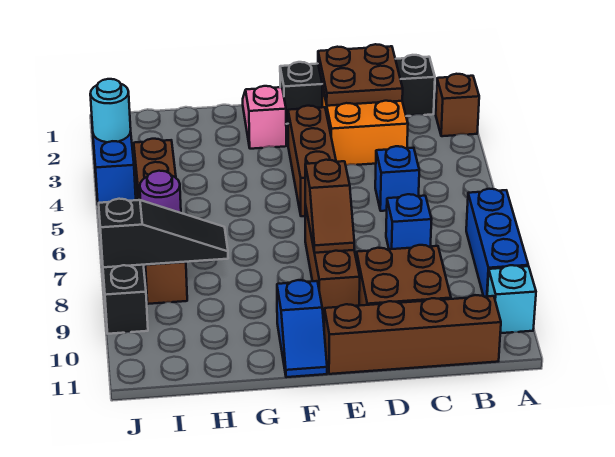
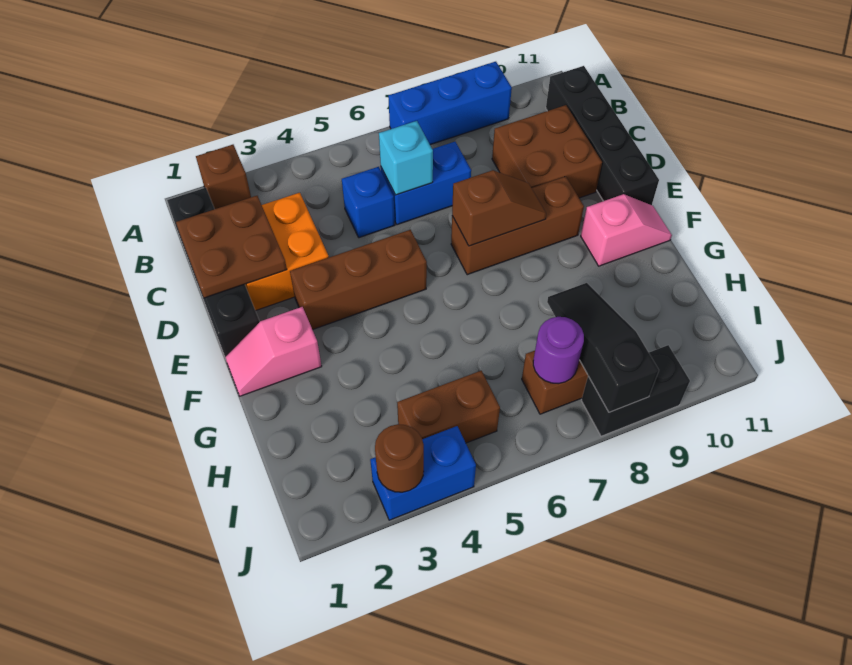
cyan 1x1 brick [487,265,536,333] -> cyan 1x1 brick moved to [379,121,433,195]
brown 1x4 brick [324,295,501,374] -> black 1x4 brick [546,66,659,205]
blue 1x1 brick [386,194,432,249] -> blue 1x2 brick [381,142,471,225]
blue 1x2 slope [277,280,327,377] -> pink 1x2 slope [581,194,672,266]
cyan 1x1 round brick [90,79,131,142] -> brown 1x1 round brick [375,424,424,492]

